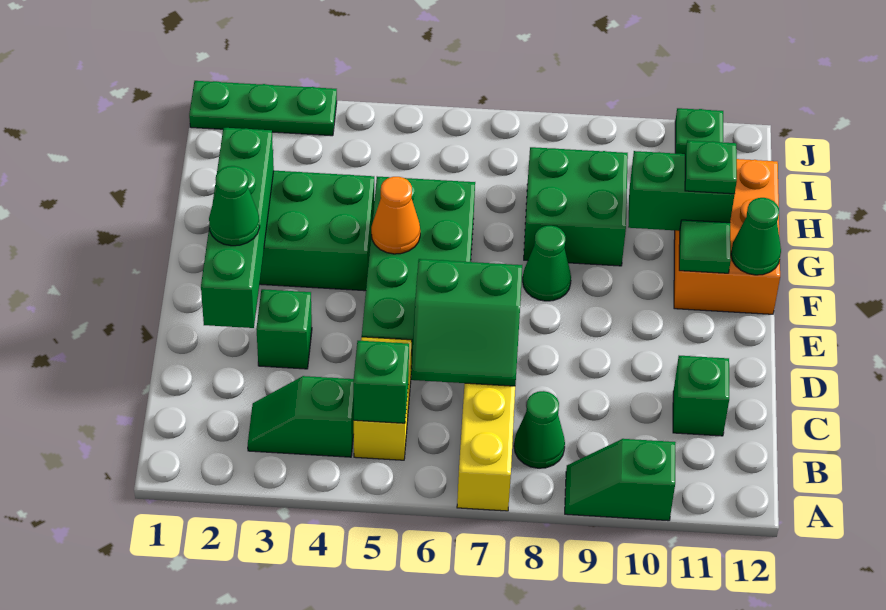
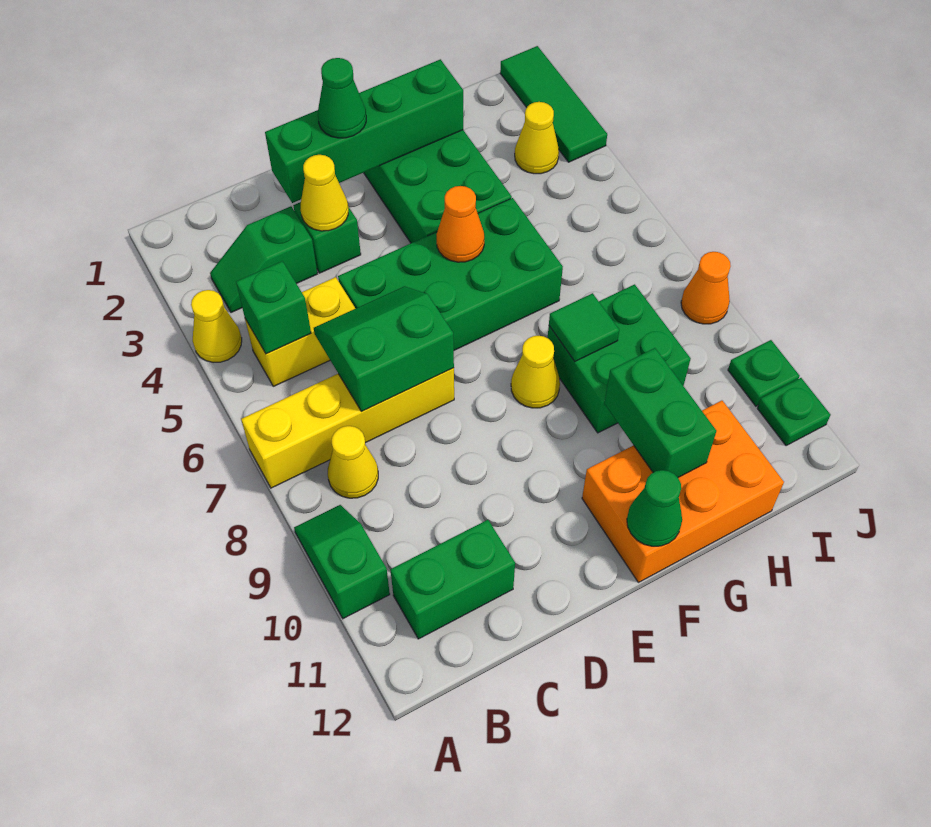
none -> yellow 1x1 cone [191,290,242,363]
green 1x2 slope [248,376,354,457] -> green 1x2 slope turned to [210,206,317,313]
green 1x1 cone [514,391,565,468] -> yellow 1x1 cone [328,426,378,498]
green 2x2 slope [411,259,522,386] -> green 2x2 slope turned to [314,286,454,411]
green 1x1 brick [673,356,729,436] -> green 1x2 brick [390,520,515,639]
none -> yellow 1x1 cone [300,155,348,231]
green 1x1 cone [523,226,571,301] -> yellow 1x1 cone [511,336,560,408]
green 1x1 tile [679,220,731,273] -> green 1x1 tile moved to [549,293,619,361]
green 1x1 plate [685,140,737,194] -> green 1x1 plate moved to [728,340,800,406]
none -> yellow 1x1 cone [515,102,559,174]
green 1x3 plate [189,81,337,136] -> green 1x3 tile [500,46,607,162]
none -> orange 1x1 cone [681,252,731,324]

